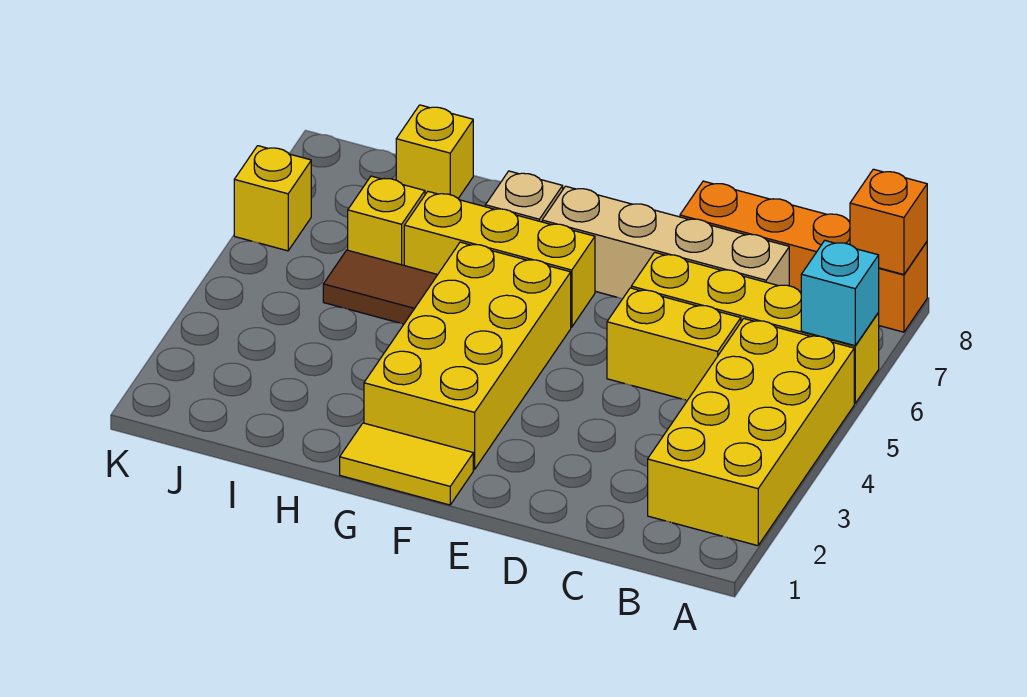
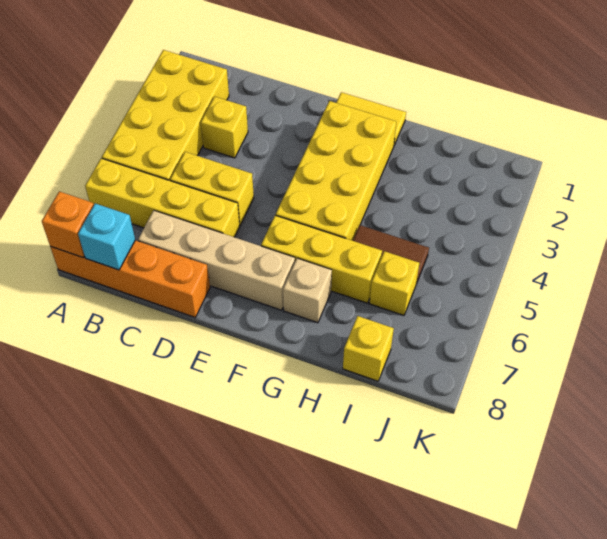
cyan 1x1 brick [801,241,879,346] -> cyan 1x1 brick moved to [78,204,135,270]
yellow 1x1 brick [234,146,311,251] -> yellow 1x1 brick moved to [201,97,248,158]

